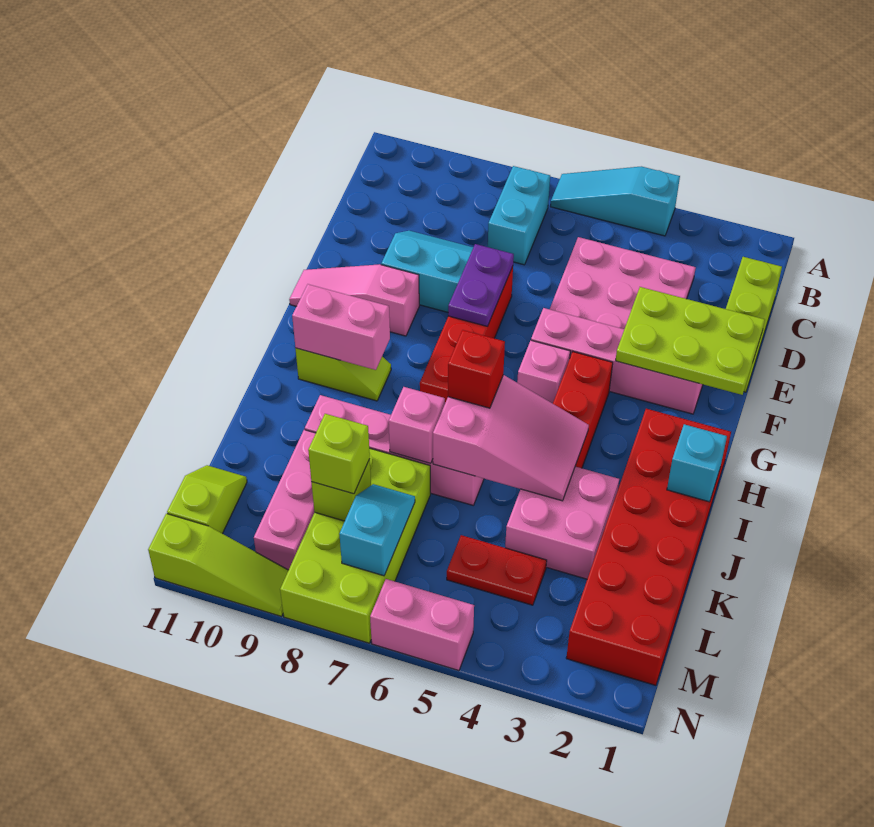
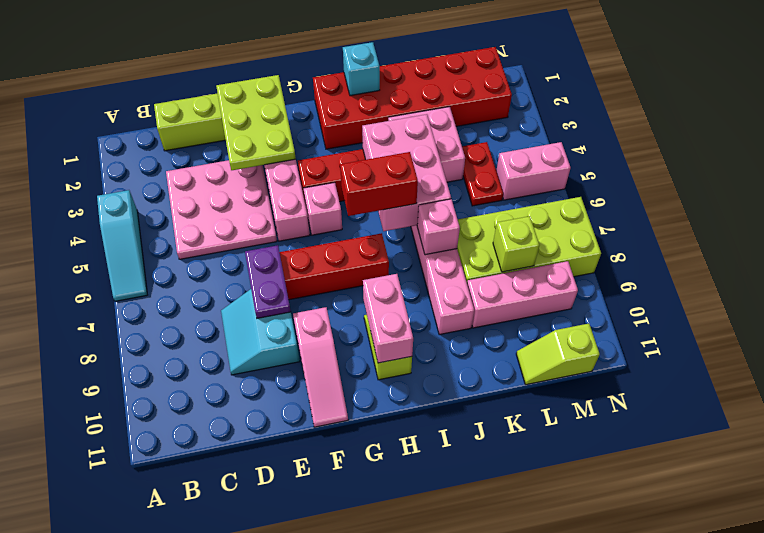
cyan 1x2 brick [488,166,550,265] -> none
purple 1x2 plate [448,244,514,326] -> purple 1x2 plate turned to [245,245,291,318]
pink 2x3 slope [433,375,589,501] -> pink 2x3 brick [362,114,451,231]
red 1x1 brick [448,330,505,408] -> red 1x2 brick [340,152,418,216]
cyan 1x2 slope [339,484,415,576] -> none
lime 1x1 brick [308,414,370,494] -> none
pink 1x2 brick [370,579,474,671] -> pink 1x2 brick turned to [496,142,571,200]
lime 1x3 slope [148,514,288,616] -> none

